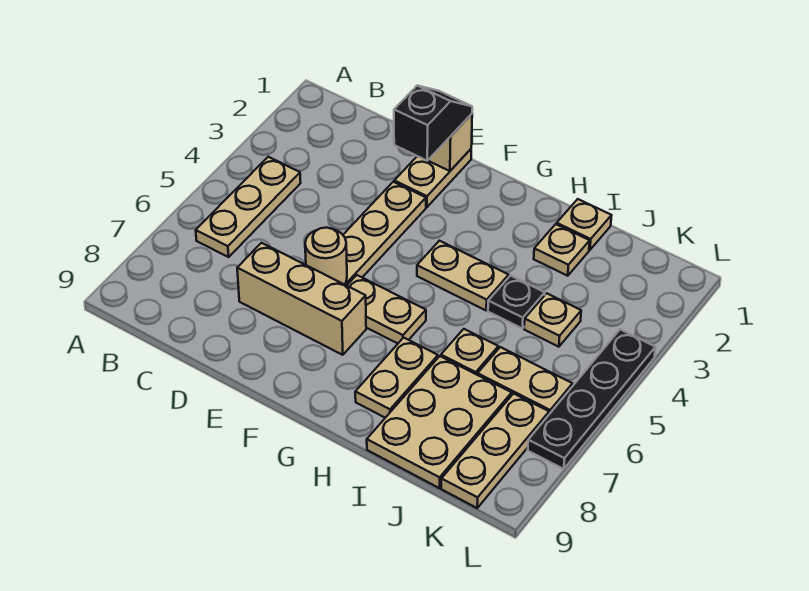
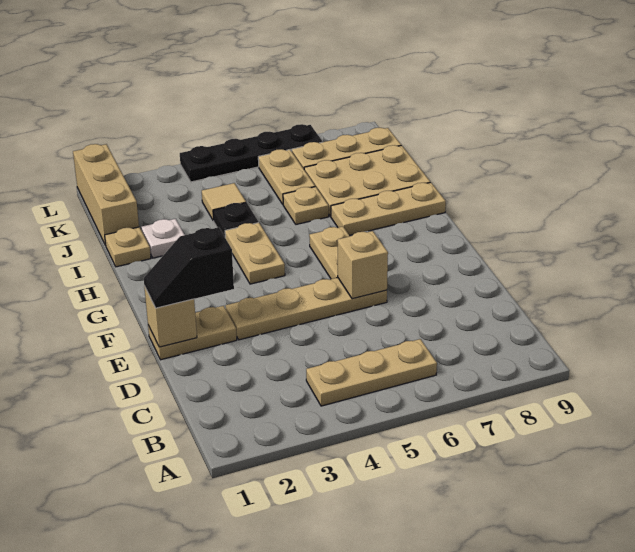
tan 1x3 brick [237,243,366,355] -> tan 1x3 brick moved to [73,144,139,245]
tan 1x1 round brick [305,228,347,284] -> tan 1x1 brick [338,231,388,299]
tan 1x2 plate [355,338,438,418] -> tan 1x3 plate [331,182,446,235]
tan 1x1 plate [534,224,590,276] -> white 1x1 plate [141,219,184,258]
tan 1x1 plate [524,293,581,347] -> tan 1x1 tile [202,183,246,221]

